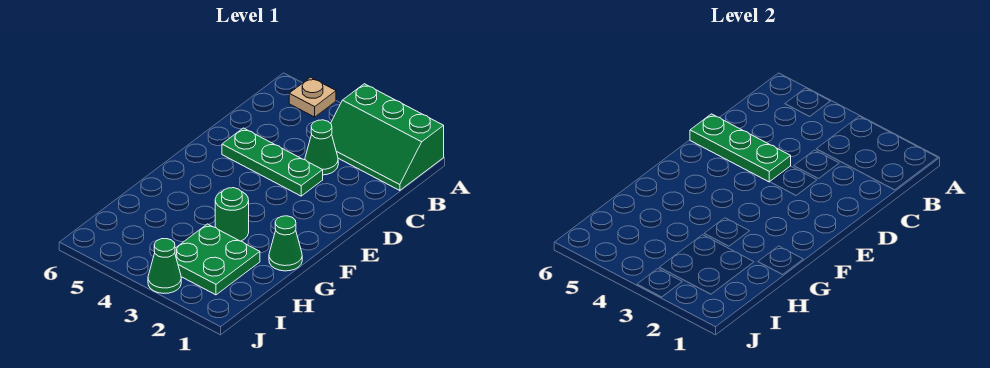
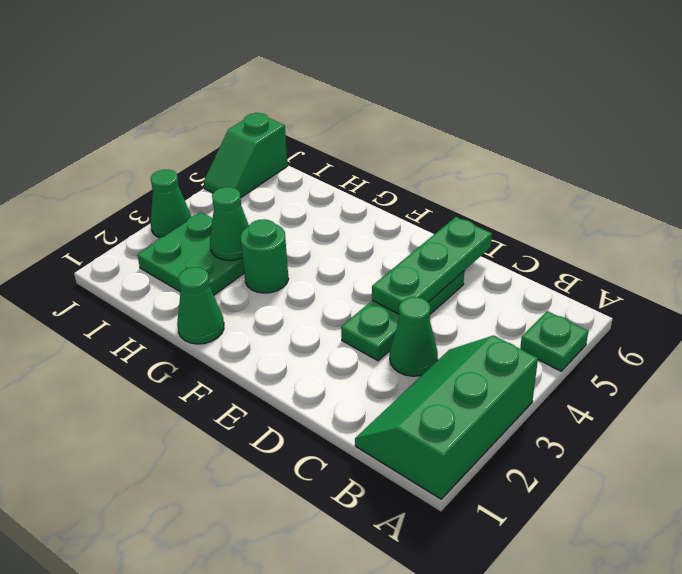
tan 1x1 plate [289,77,336,117] -> green 1x1 plate [520,311,588,371]
none -> green 1x1 cone [210,187,249,261]
none -> green 1x2 slope [204,113,288,197]

